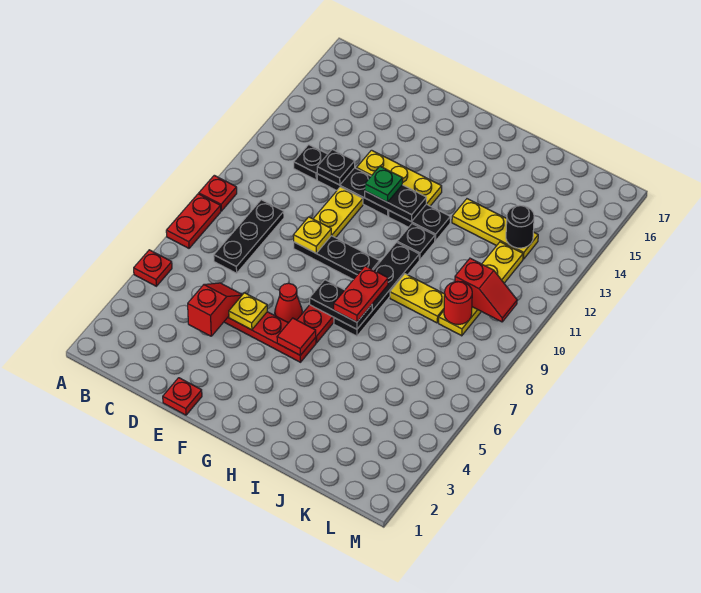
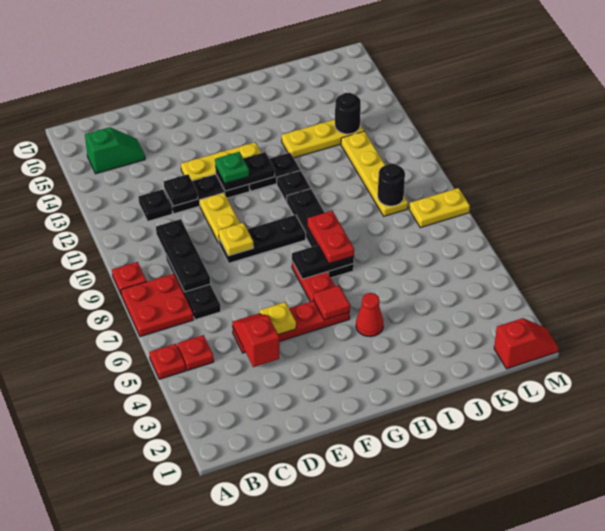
red 1x2 plate [166,194,221,248] -> red 2x2 plate [121,274,193,337]
none -> green 1x2 slope [85,127,145,174]
none -> black 1x3 plate [156,219,210,292]
red 1x1 plate [163,378,202,415] -> red 1x1 plate moved to [177,335,214,371]
red 1x1 cone [275,283,302,323] -> red 1x1 cone moved to [356,293,384,337]
yellow 1x2 plate [390,274,445,323] -> yellow 1x2 plate moved to [409,188,470,228]
red 1x1 round brick [444,281,472,325] -> black 1x1 round brick [378,164,405,206]
red 1x2 slope [455,258,517,322] -> red 1x2 slope moved to [494,318,559,369]

